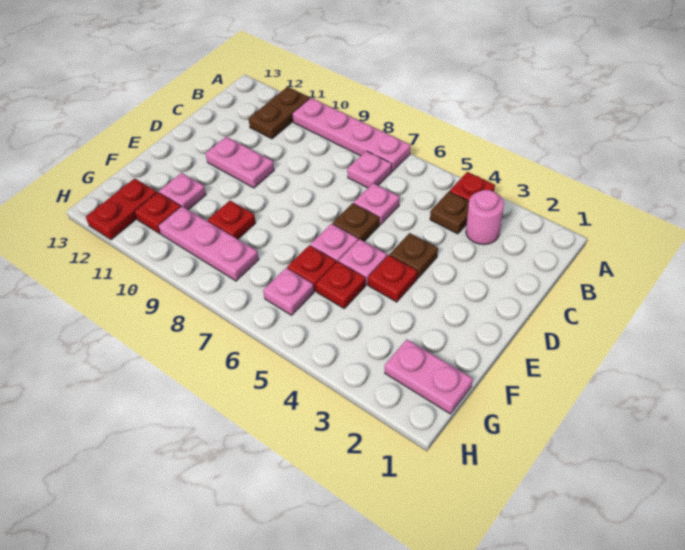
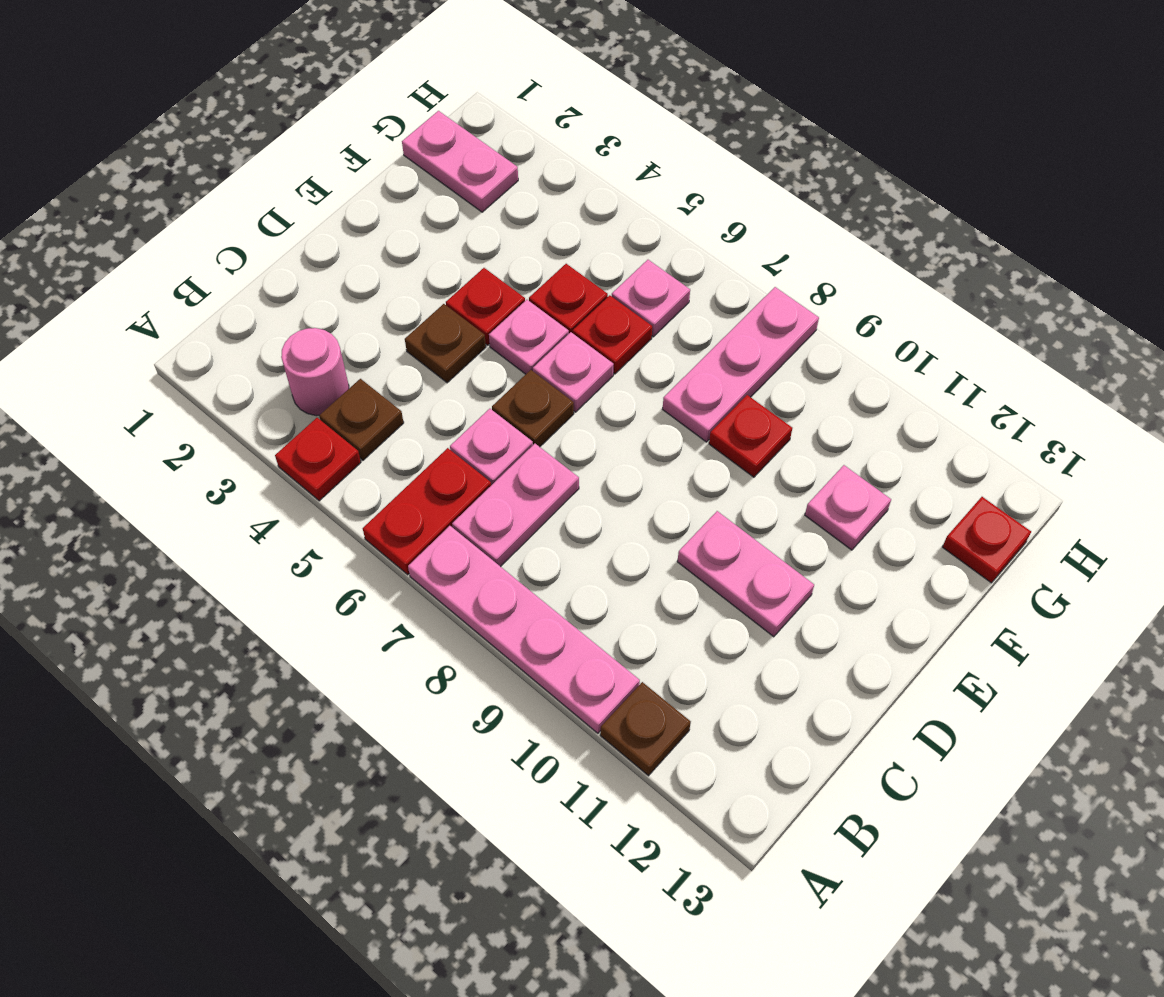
brown 1x2 plate [249,87,310,139] -> brown 1x1 plate [600,682,691,776]
pink 1x1 plate [347,151,392,188] -> pink 1x2 plate [452,444,579,567]
pink 1x3 plate [159,206,259,281] -> pink 1x3 plate turned to [663,287,819,442]
red 1x1 plate [134,192,181,234] -> red 1x1 plate moved to [943,497,1031,583]
red 1x2 plate [86,178,157,240] -> red 1x2 plate moved to [363,448,491,575]

